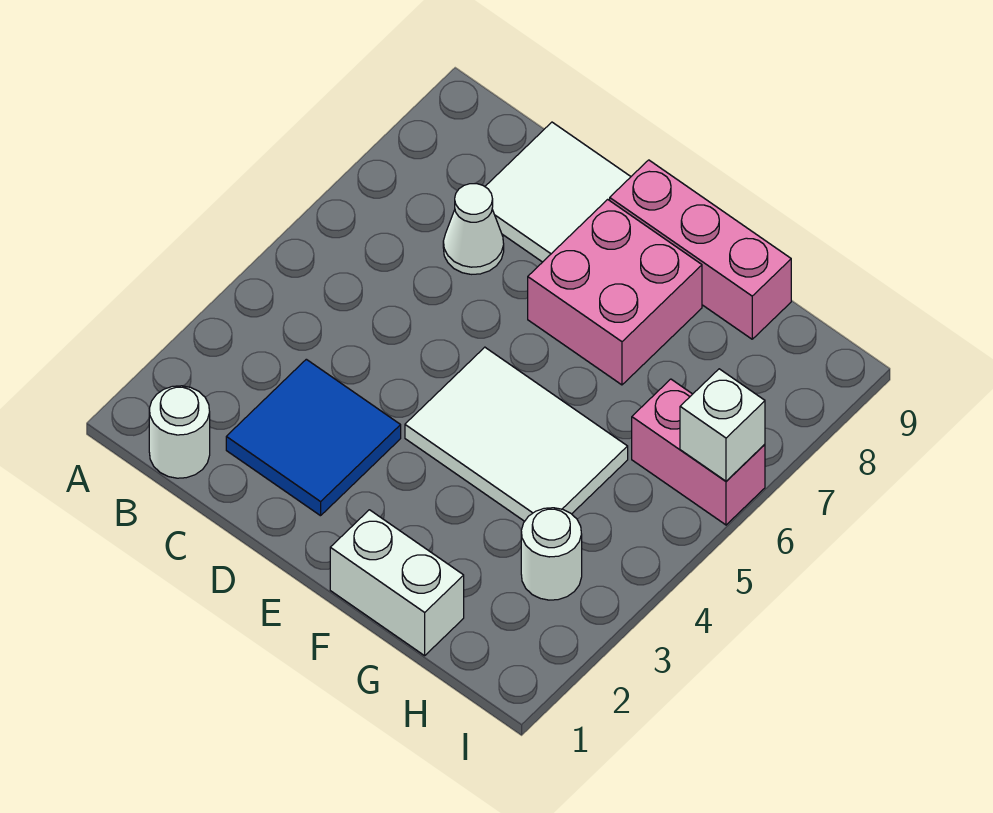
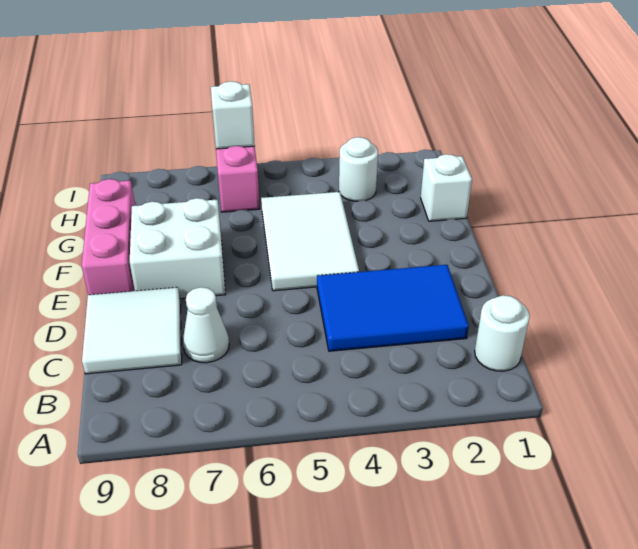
blue 2x2 tile [226,359,401,516] -> blue 2x3 tile [317,265,469,351]
pink 2x2 brick [528,199,702,385] -> white 2x2 brick [130,198,226,299]
white 1x2 brick [330,510,464,656] -> white 1x1 brick [421,154,472,221]

